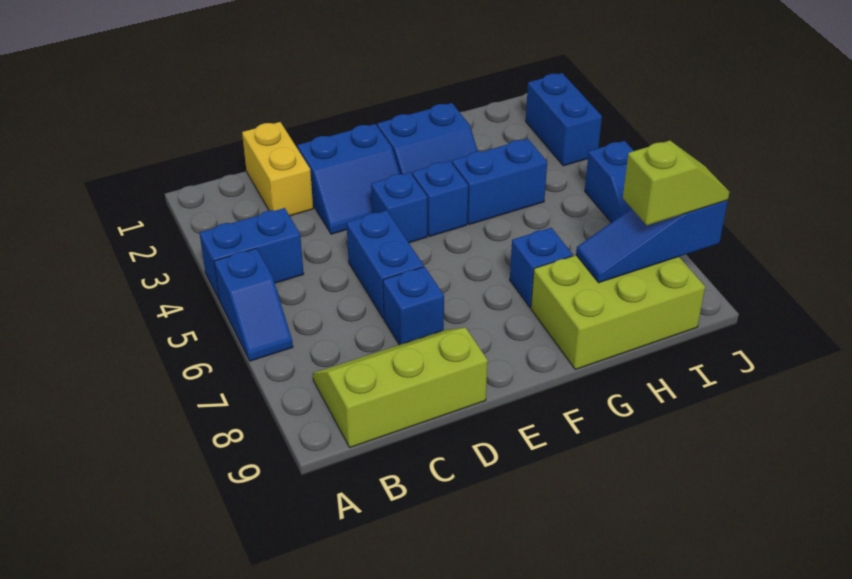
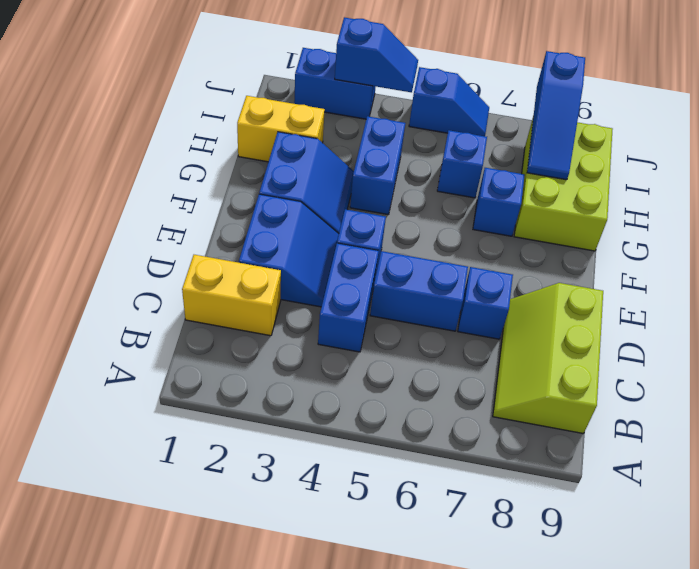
blue 1x2 brick [199,208,304,299] -> blue 1x2 brick moved to [318,243,379,352]
blue 1x2 slope [214,248,293,361] -> blue 1x2 slope moved to [335,17,418,92]
blue 1x1 brick [412,161,468,237] -> blue 1x1 brick moved to [437,130,487,198]
none -> yellow 1x2 brick [237,96,325,162]
lime 1x2 slope [623,141,729,225] -> none

